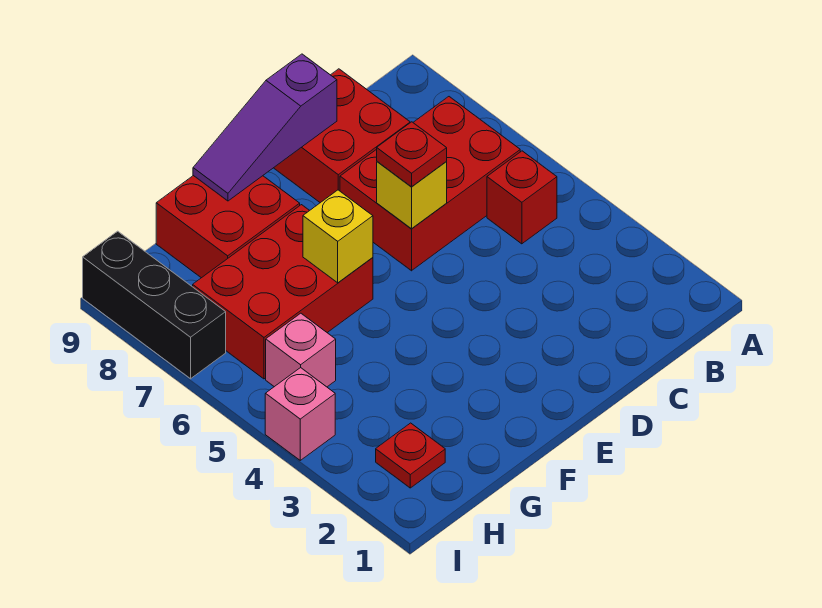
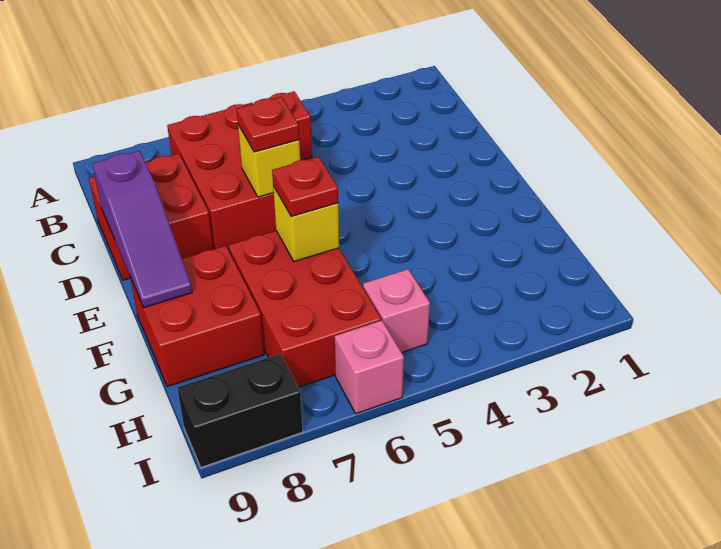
red 1x1 plate [376,423,445,488] -> red 1x1 plate moved to [272,157,338,217]
pink 1x1 brick [265,368,335,460] -> pink 1x1 brick moved to [335,321,404,414]
black 1x3 brick [83,231,226,379] -> black 1x2 brick [177,354,303,467]

